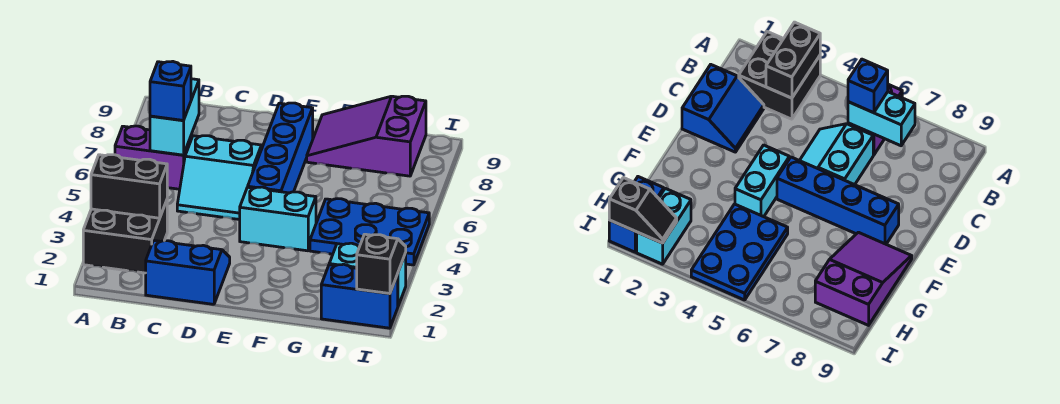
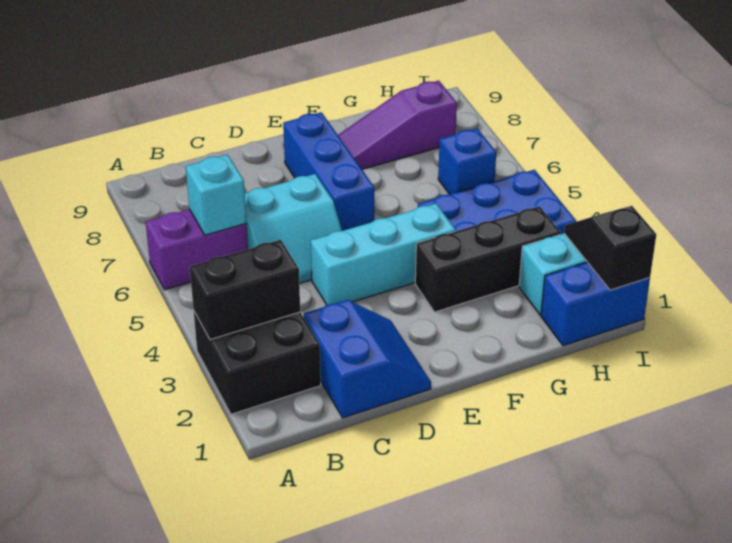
cyan 1x2 brick [150,79,199,155] -> cyan 1x1 brick [186,155,246,235]
blue 1x1 brick [150,61,191,121] -> blue 1x1 brick moved to [438,128,496,194]
blue 2x2 slope [146,240,230,304] -> blue 2x2 slope turned to [304,300,431,418]
cyan 1x2 brick [240,187,316,251] -> cyan 1x3 brick [311,204,456,305]
blue 1x4 brick [248,103,313,193] -> blue 1x3 brick [283,112,374,231]
none -> black 1x3 brick [415,206,561,312]
purple 2x3 slope [307,96,426,176] -> purple 1x3 slope [338,81,457,169]

